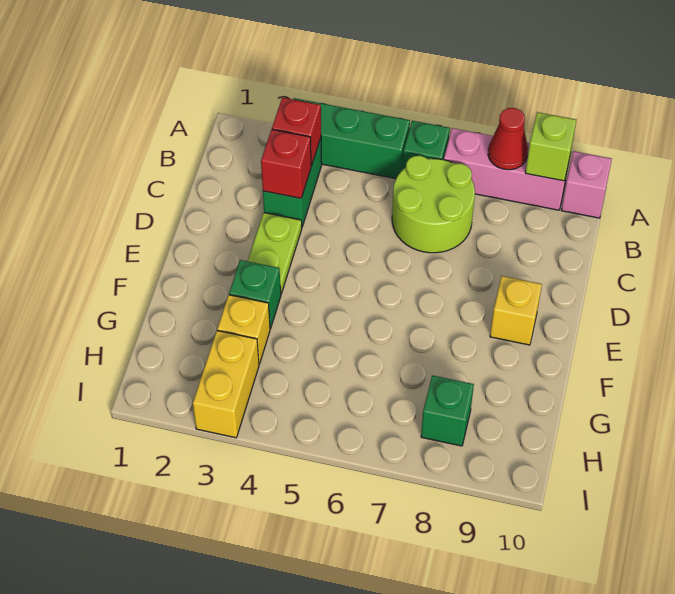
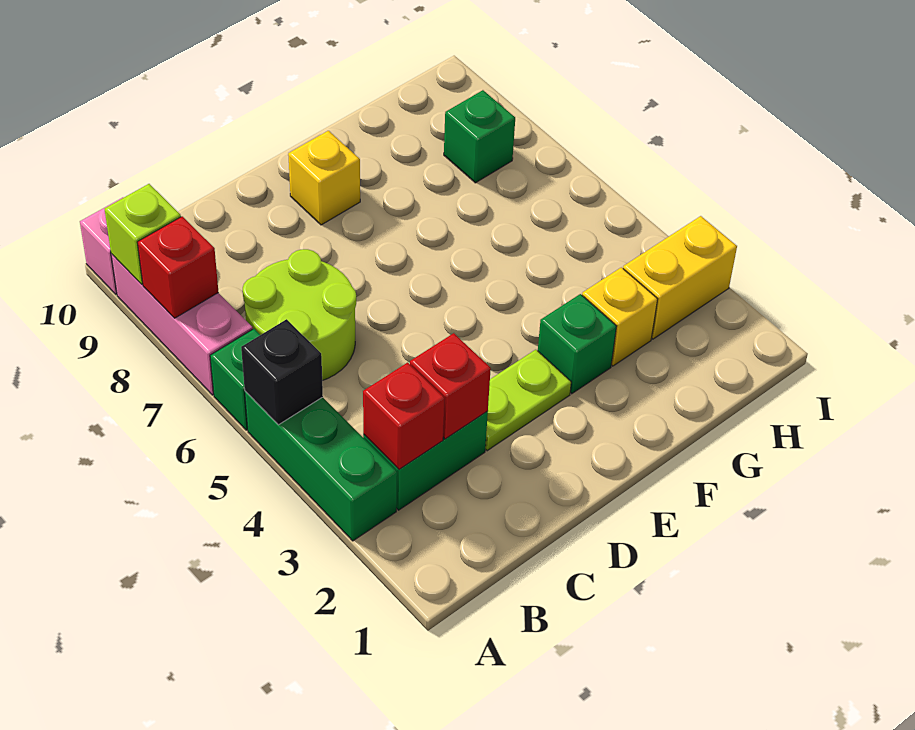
none -> black 1x1 brick [241,319,323,425]
red 1x1 cone [488,108,528,170] -> red 1x1 brick [137,216,219,318]

